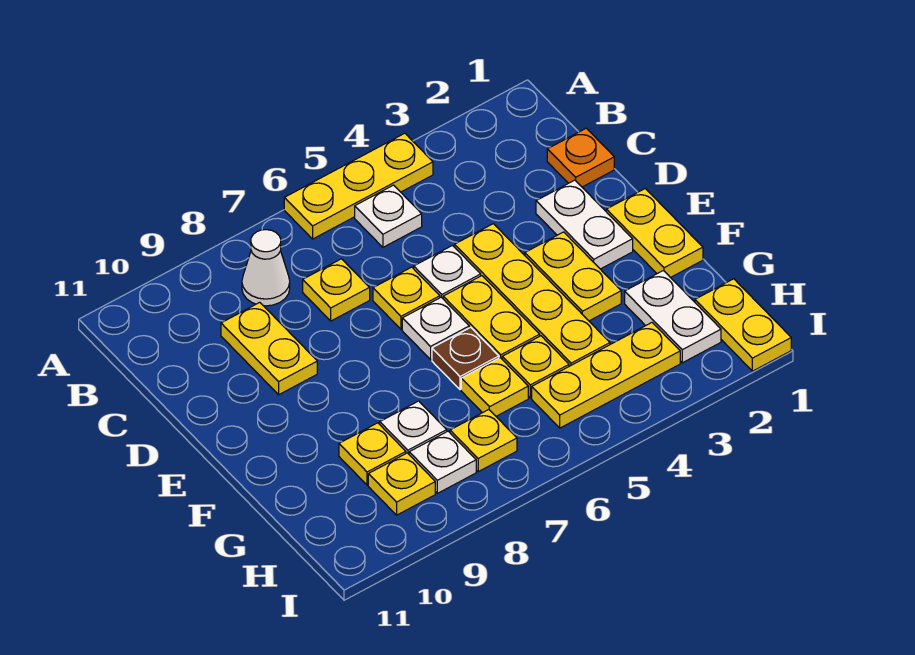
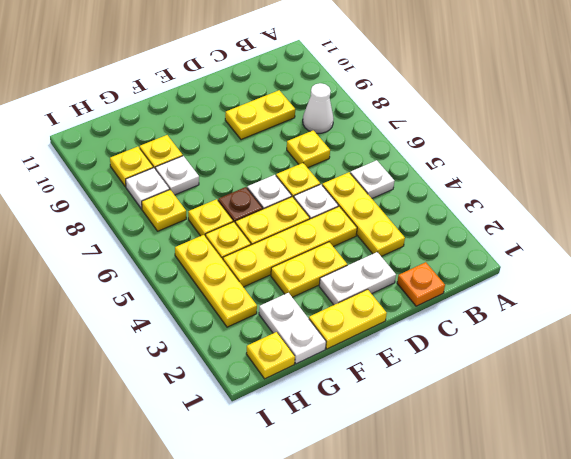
yellow 1x3 plate [284,133,433,239] -> yellow 1x3 plate moved to [322,172,405,256]
white 1x2 plate [625,271,721,363] -> white 1x2 plate turned to [259,293,326,364]
yellow 1x2 plate [695,279,791,371] -> yellow 1x1 plate [246,332,295,379]

